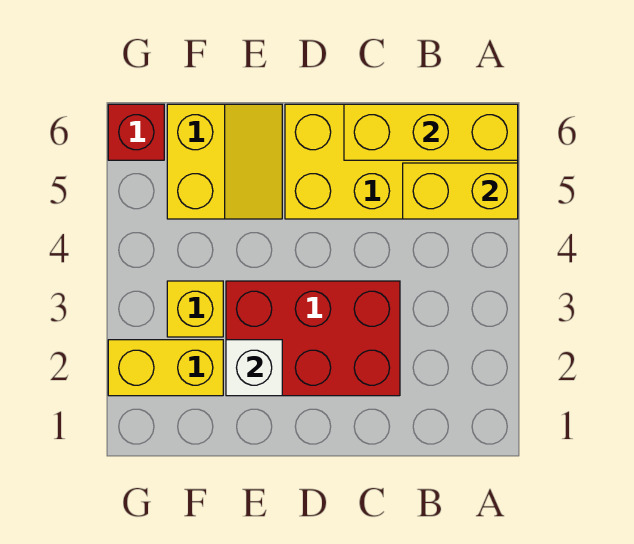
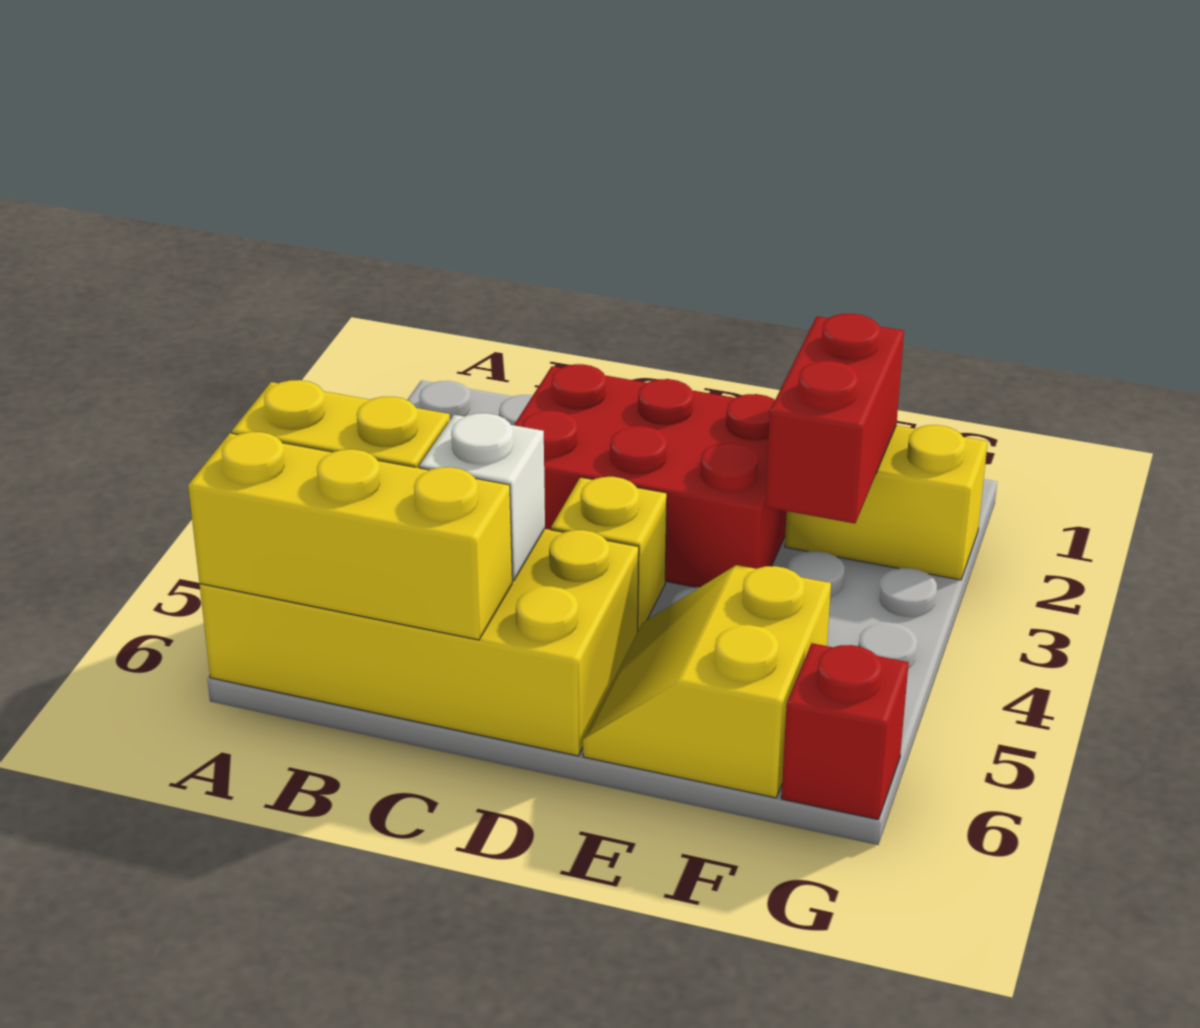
white 1x1 brick [226,340,282,396] -> white 1x1 brick moved to [420,413,545,581]
none -> red 1x2 brick [765,314,904,524]
yellow 1x1 brick [167,281,223,337] -> yellow 1x1 brick moved to [551,477,667,630]

